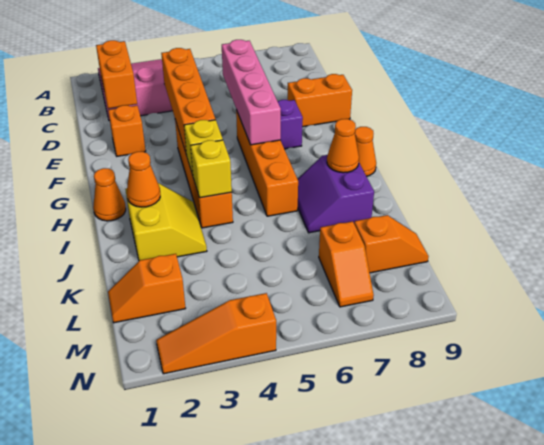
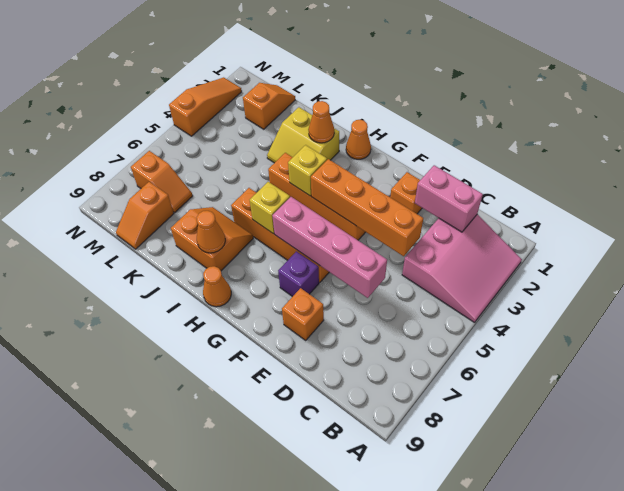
orange 1x2 brick [96,40,137,109] -> pink 1x2 brick [415,165,483,232]
orange 1x2 brick [287,74,352,127] -> orange 1x1 brick [282,288,324,340]
yellow 1x1 brick [191,140,232,198] -> yellow 1x1 brick moved to [250,182,290,234]
purple 2x2 slope [298,155,374,233] -> orange 2x2 slope [171,207,253,271]
orange 1x2 slope [319,221,374,307] -> orange 1x2 slope turned to [131,151,193,212]

